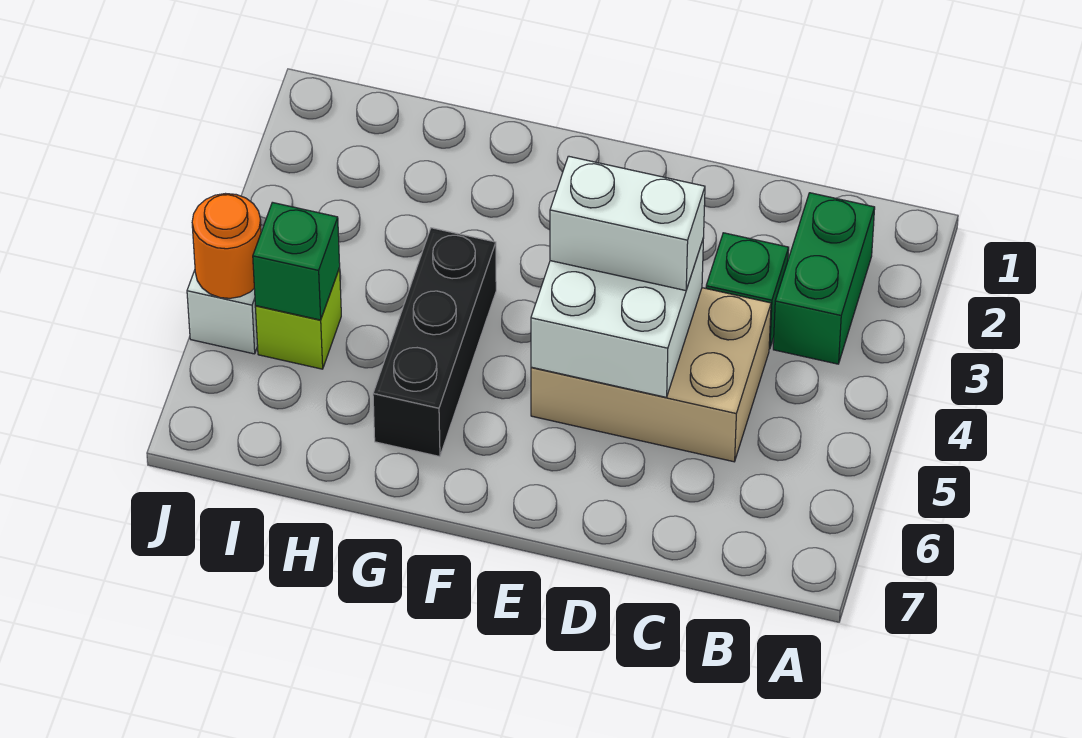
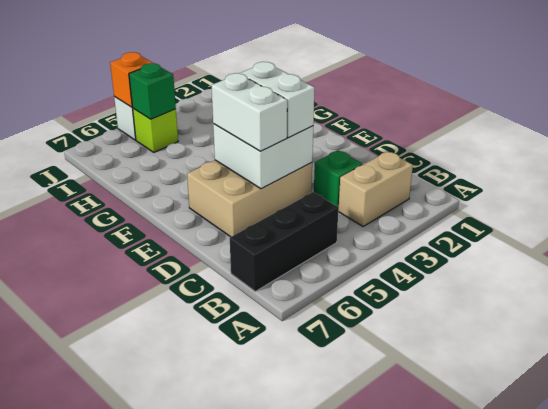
green 1x2 brick [773,193,875,364] -> tan 1x2 brick [338,151,413,227]
tan 2x3 brick [531,288,771,462] -> tan 2x3 brick turned to [187,160,312,237]
none -> white 1x2 brick [211,73,287,151]
black 1x3 brick [373,228,496,457] -> black 1x3 brick moved to [230,192,339,291]
orange 1x1 round brick [192,194,261,298] -> orange 1x1 brick [110,52,152,107]

